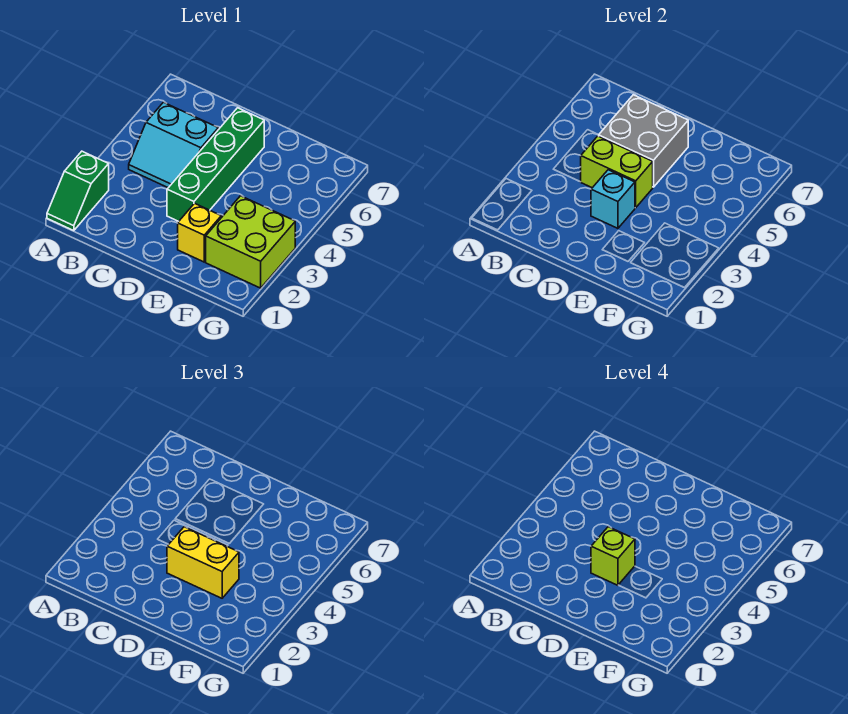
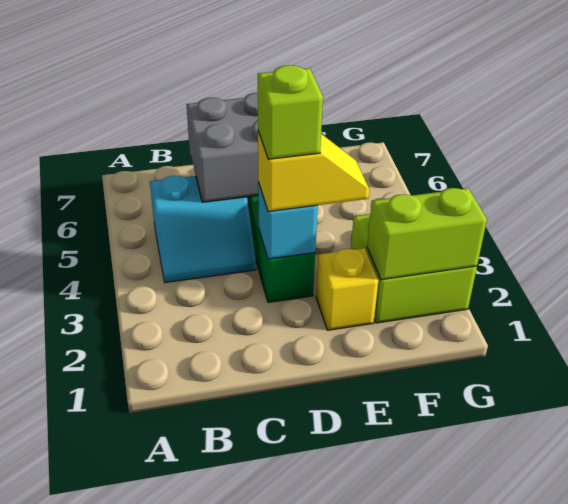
green 1x2 slope [47,151,109,231] -> none
lime 1x2 brick [581,136,653,208] -> lime 1x2 brick moved to [367,188,487,280]
yellow 1x2 brick [167,527,239,598] -> yellow 1x2 slope [258,131,369,212]

